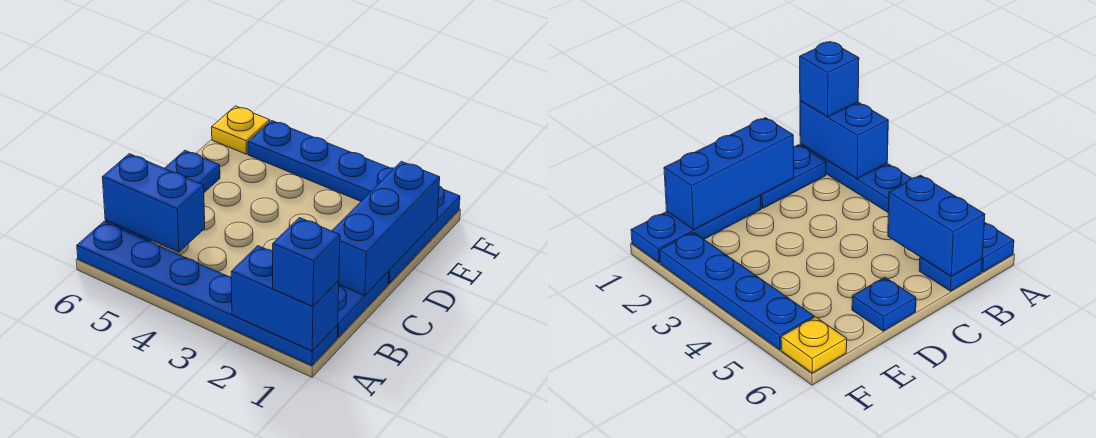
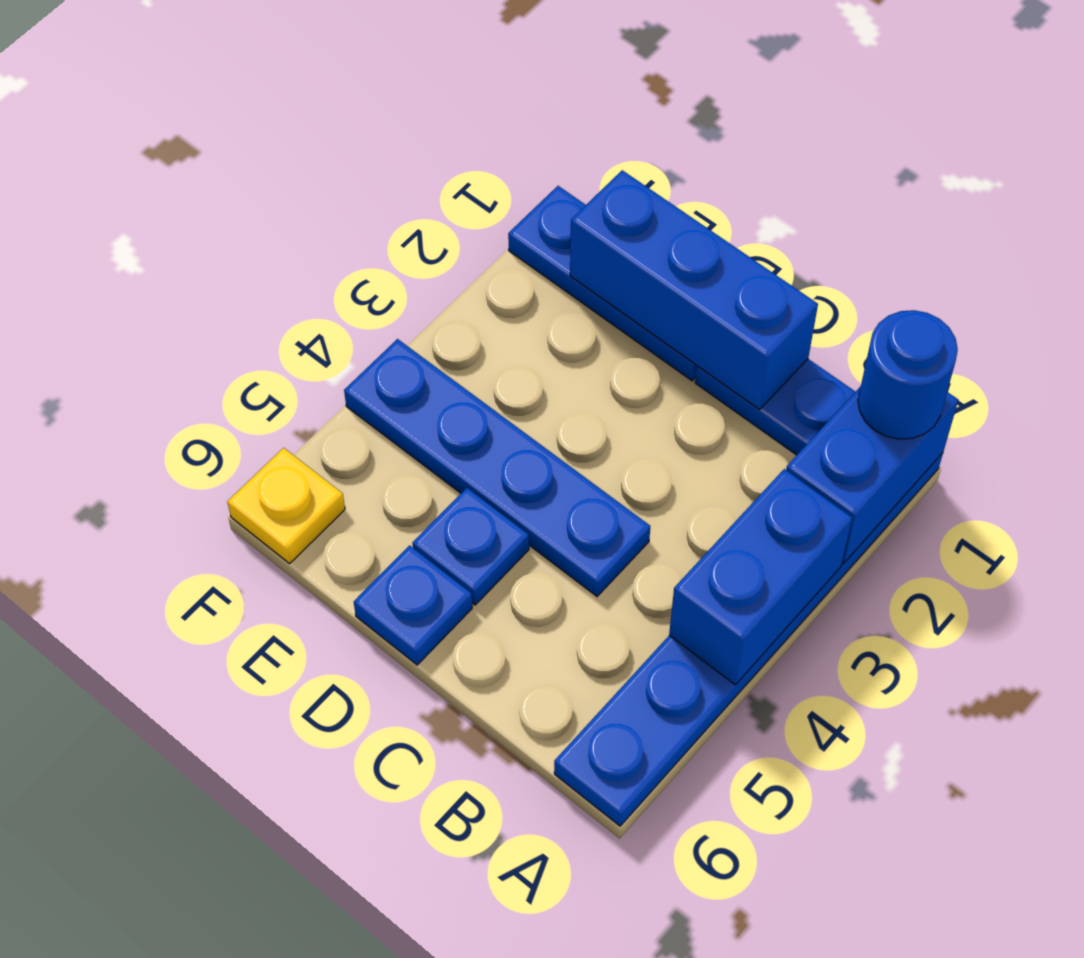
blue 1x1 brick [273,218,340,307] -> blue 1x1 round brick [858,310,958,439]
blue 1x2 brick [102,154,205,252] -> blue 1x2 brick moved to [669,469,852,685]
blue 1x1 plate [919,257,982,291] -> blue 1x1 plate moved to [412,488,529,605]
blue 1x4 plate [248,121,394,201] -> blue 1x4 plate turned to [344,339,650,596]

